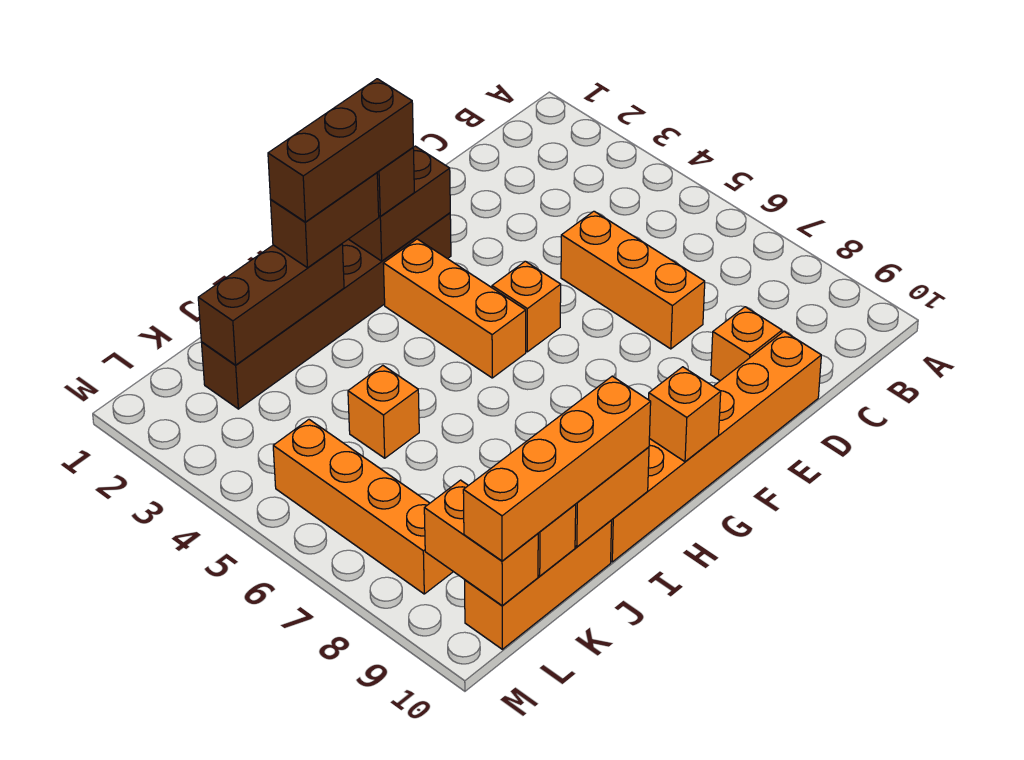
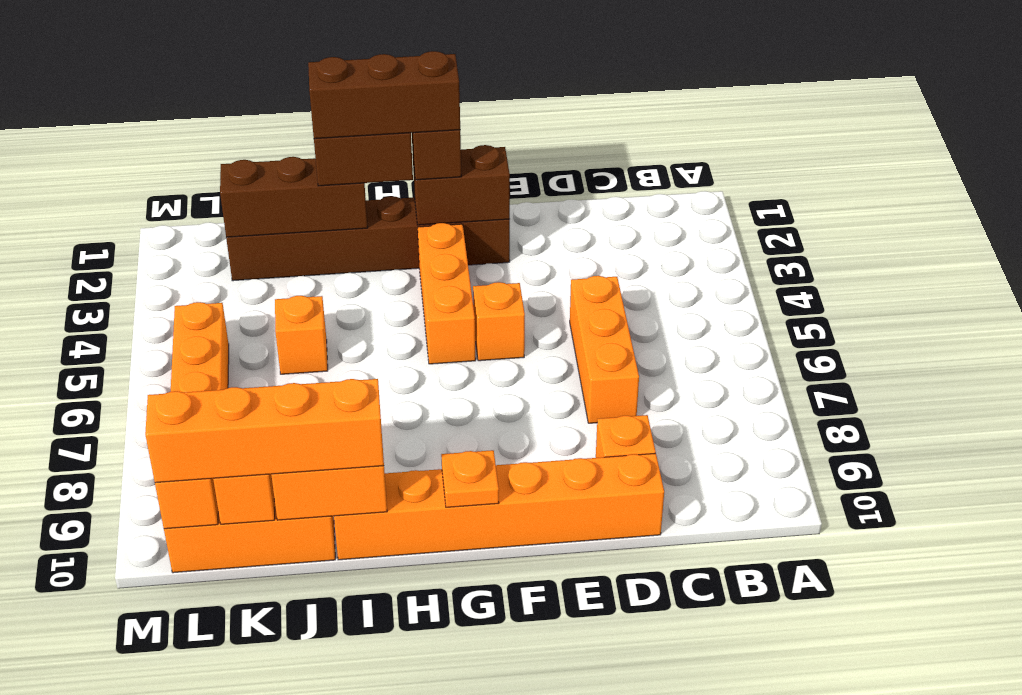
orange 1x1 brick [649,367,721,462] -> orange 1x1 plate [441,450,499,507]

